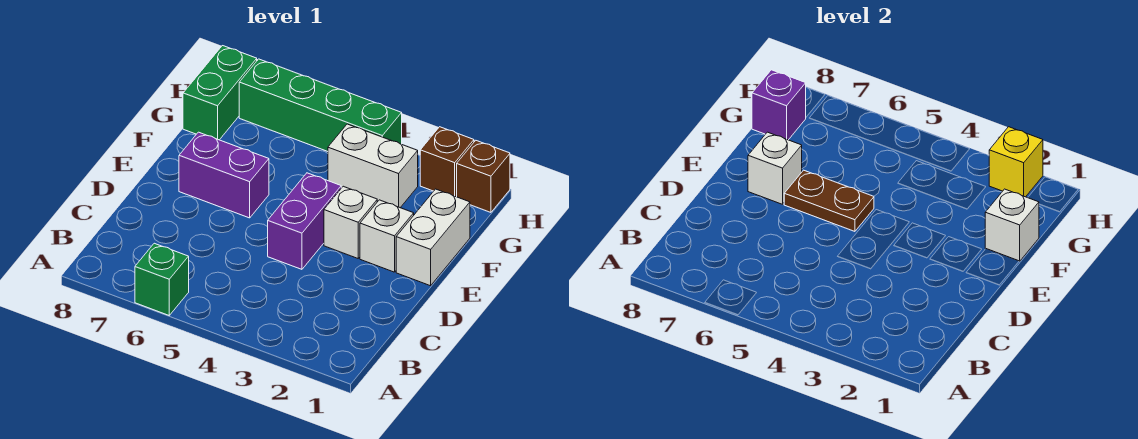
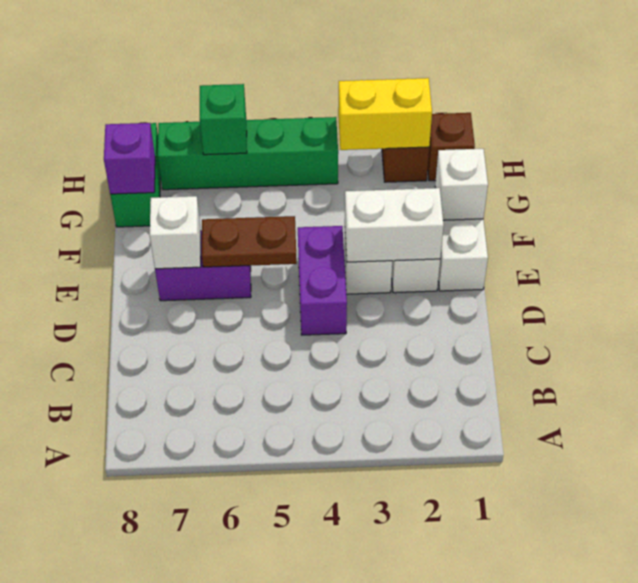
green 1x1 brick [135,243,189,315] -> green 1x1 brick moved to [200,84,247,155]
white 1x2 brick [328,124,418,208] -> white 1x2 brick moved to [345,188,444,262]
yellow 1x1 brick [989,127,1043,197] -> yellow 1x2 brick [338,78,432,150]

